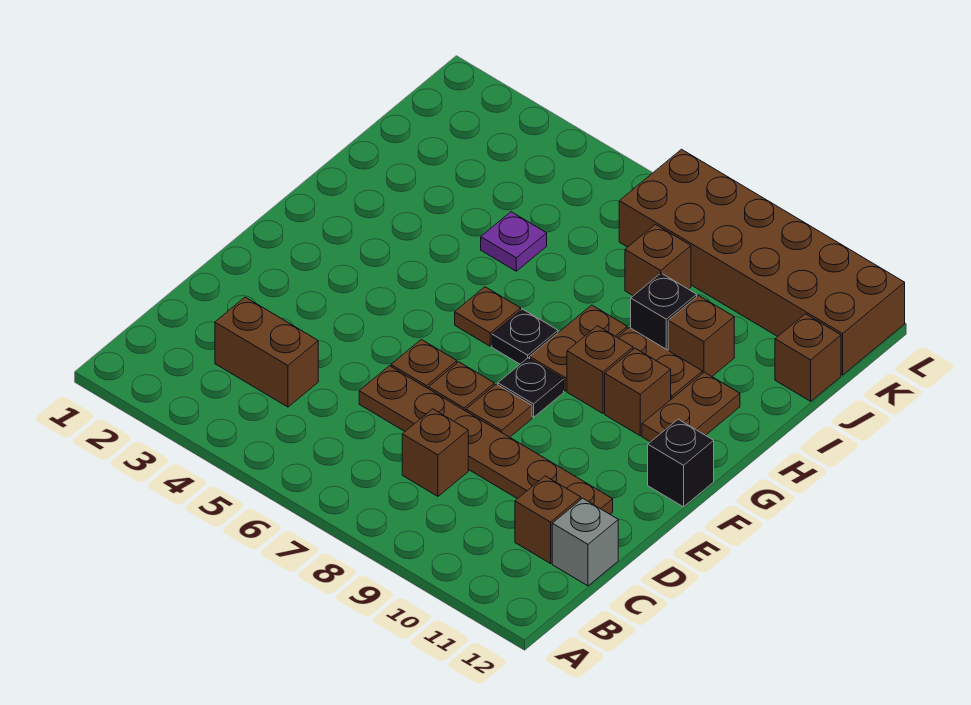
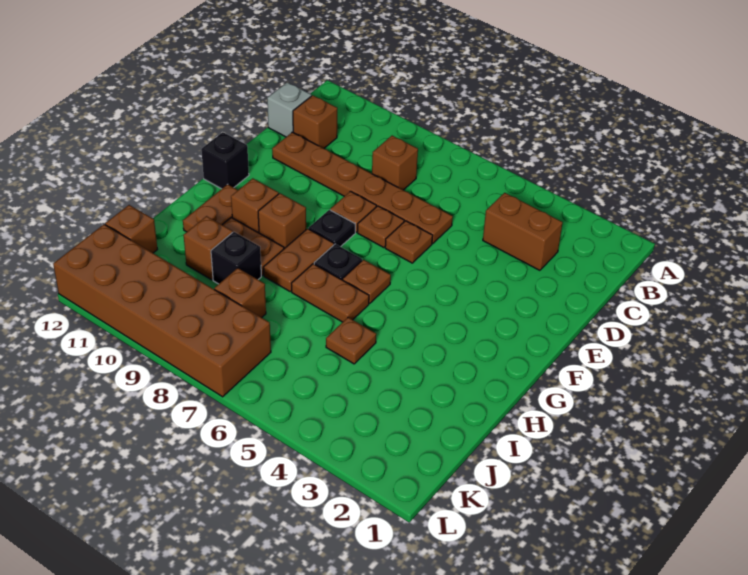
none -> brown 1x2 plate [292,264,369,322]
purple 1x1 plate [481,212,547,271] -> brown 1x1 plate [326,317,376,364]

